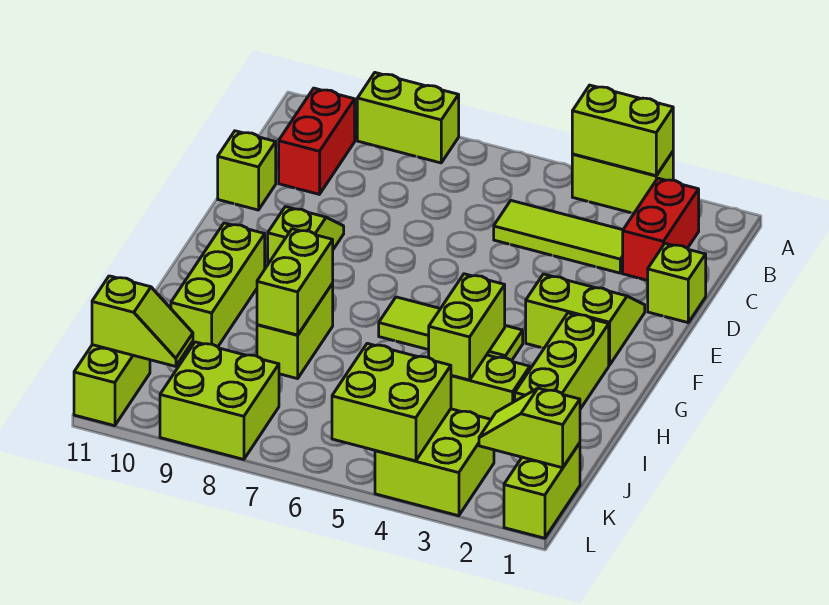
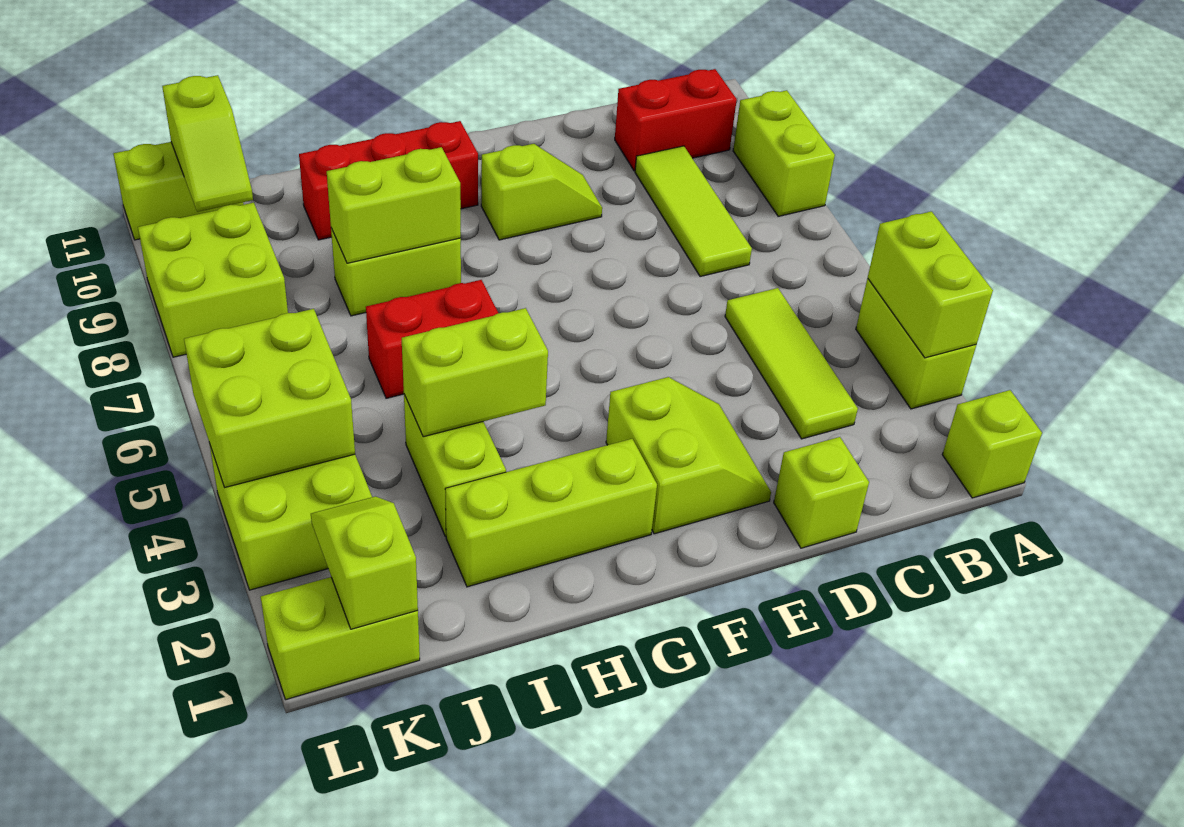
red 1x2 brick [623,178,699,280] -> red 1x2 brick moved to [366,280,498,398]
lime 1x1 brick [218,131,276,210] -> lime 1x1 brick moved to [942,390,1042,498]
lime 1x3 tile [379,297,523,360] -> lime 1x3 tile moved to [635,146,752,277]
lime 1x3 brick [171,223,265,350] -> red 1x3 brick [299,121,478,240]

